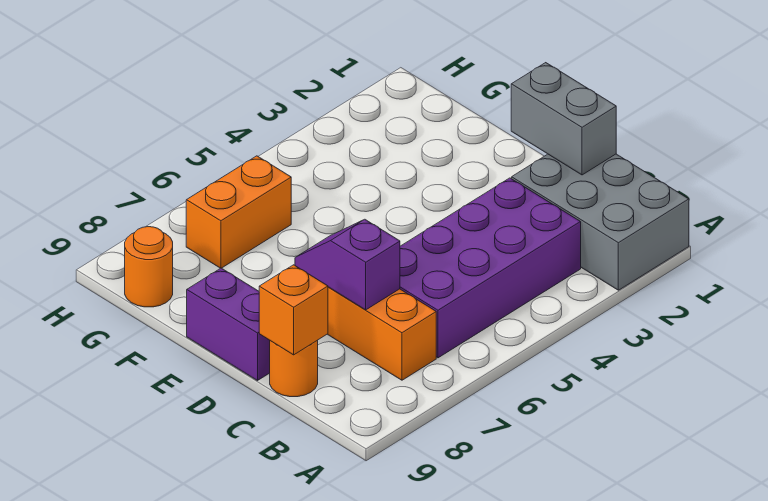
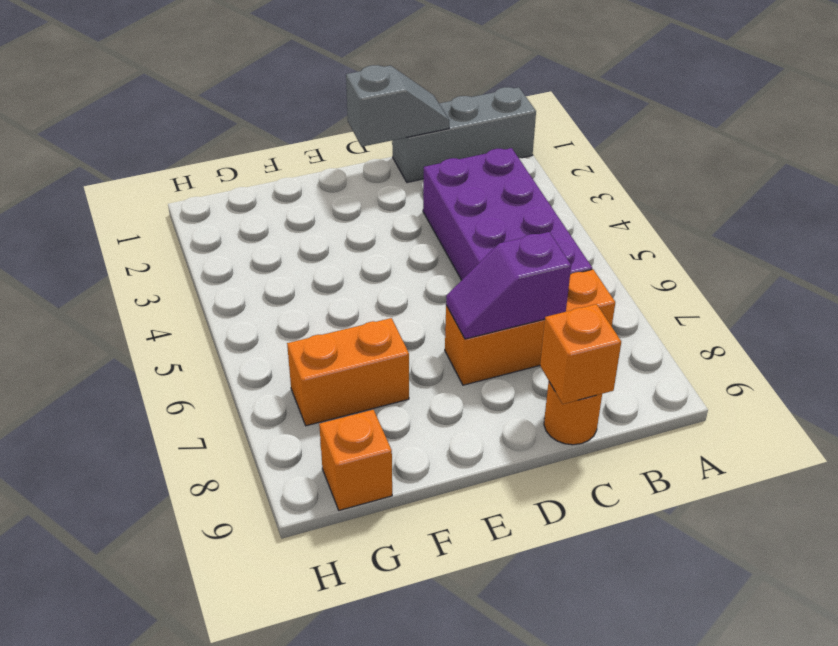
grey 2x3 brick [512,154,689,290] -> grey 1x3 brick [392,87,536,182]
grey 1x2 brick [511,63,616,175] -> grey 1x2 slope [346,65,449,147]
purple 1x2 brick [187,268,270,381] -> none
orange 1x2 brick [186,156,291,268] -> orange 1x2 brick turned to [287,318,409,426]
orange 1x1 round brick [125,227,173,307] -> orange 1x1 brick [319,410,392,510]

